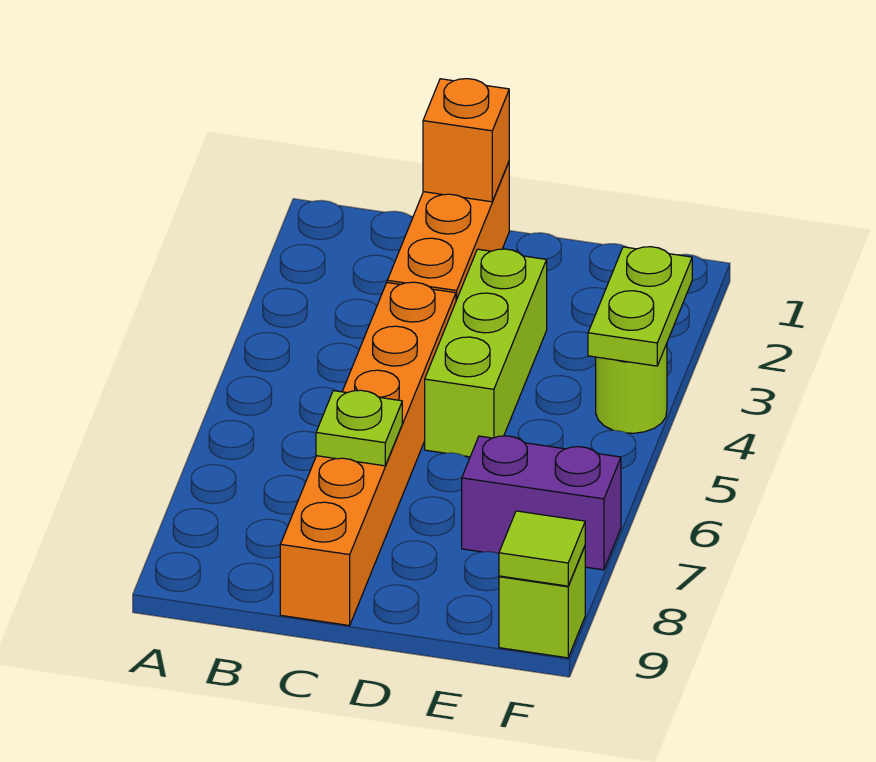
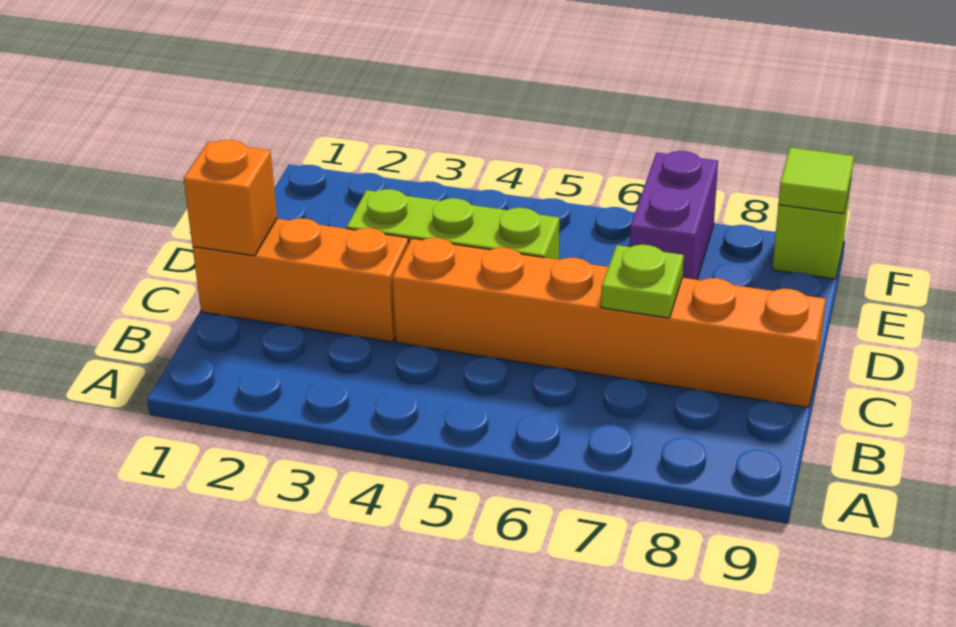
lime 1x2 plate [588,247,692,366] -> none
lime 1x1 round brick [596,344,667,433] -> none

